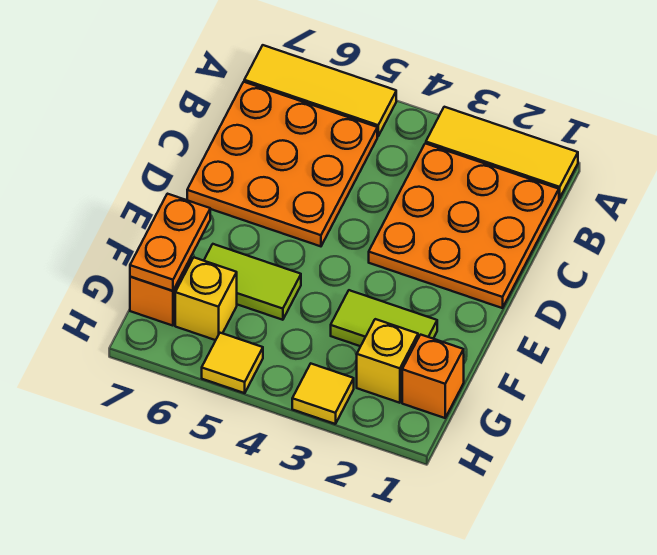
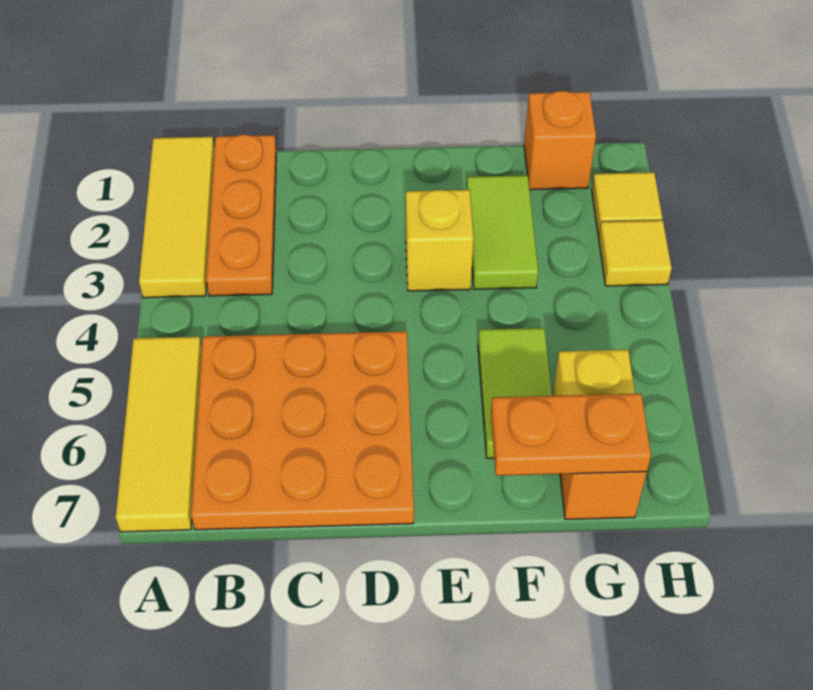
orange 3x3 plate [369,143,559,308] -> orange 1x3 plate [206,135,276,296]
yellow 1x1 brick [357,319,418,403] -> yellow 1x1 brick moved to [406,190,473,291]
yellow 1x1 tile [202,333,263,393] -> yellow 1x1 tile moved to [592,172,662,236]

